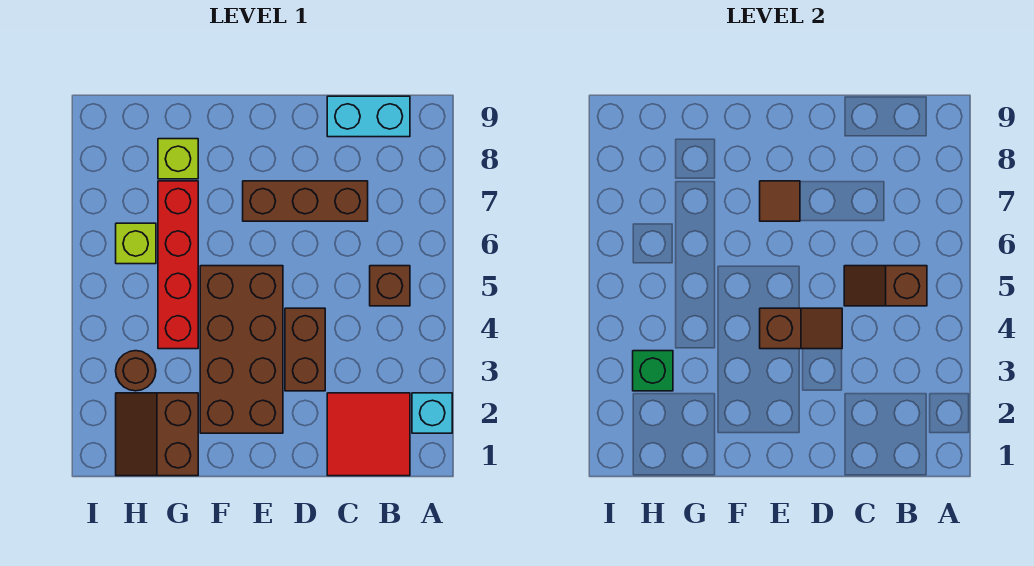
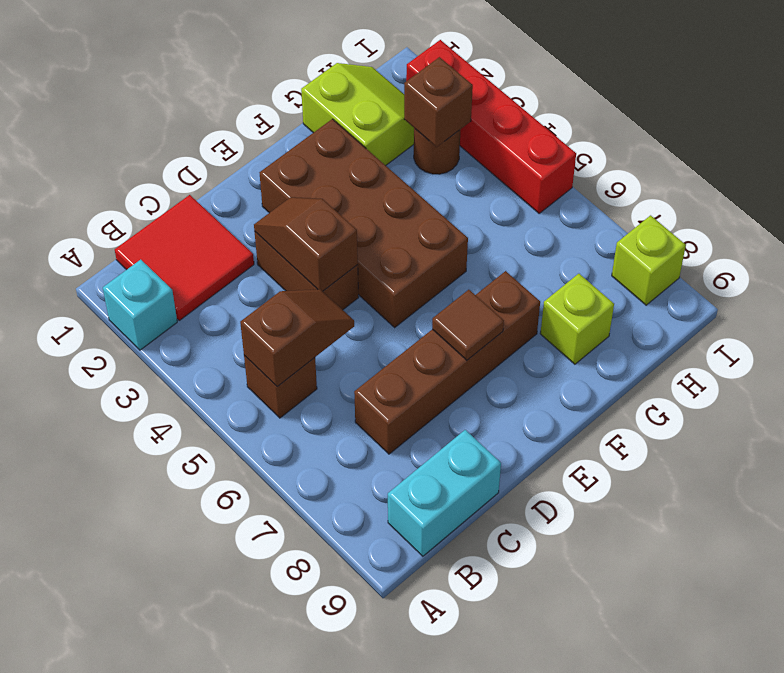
brown 1x3 brick [243,181,368,221] -> brown 1x4 brick [354,271,540,454]
brown 1x2 slope [760,308,842,349] -> brown 1x2 slope turned to [254,197,358,291]
brown 2x2 slope [116,393,198,476] -> lime 2x2 slope [301,63,414,165]
red 1x4 brick [158,181,198,349] -> red 1x4 brick moved to [406,40,576,213]
green 1x1 brick [633,351,673,391] -> brown 1x1 brick [404,57,473,147]
lime 1x1 brick [116,223,156,264] -> lime 1x1 brick moved to [612,215,686,305]

